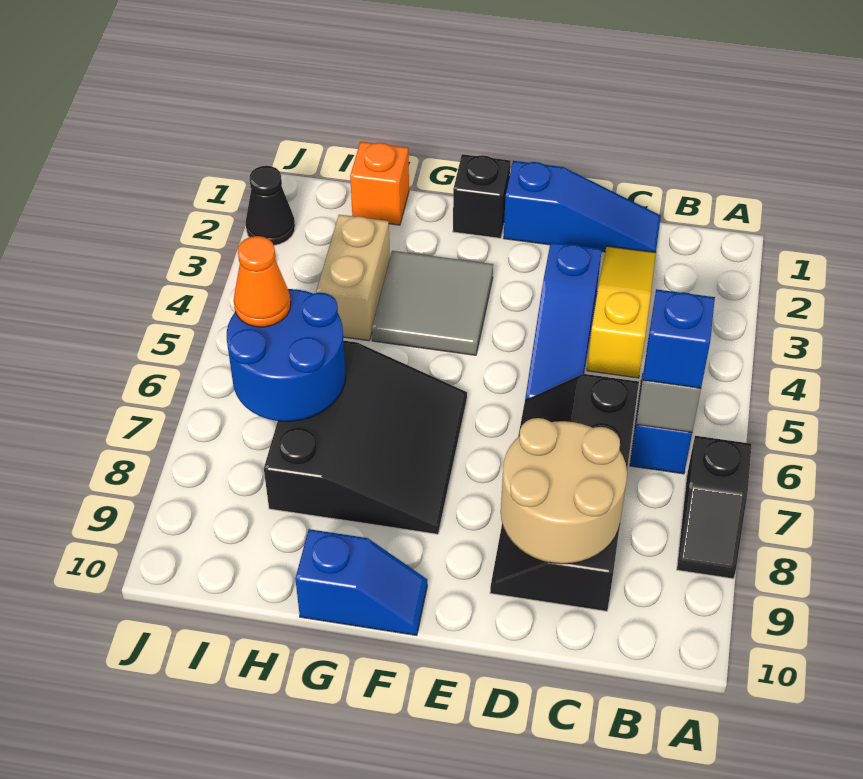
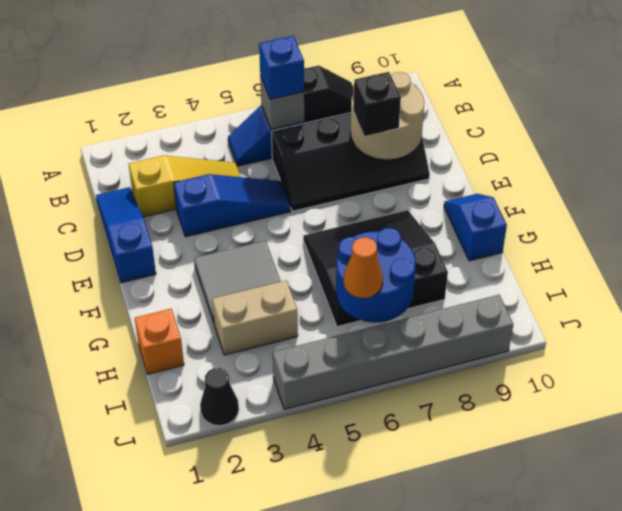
yellow 1x3 slope [587,246,656,378] -> yellow 1x3 slope turned to [129,156,241,217]
black 1x1 brick [453,154,510,238] -> black 1x1 brick moved to [353,72,401,136]
none -> grey 1x6 brick [273,295,513,409]

